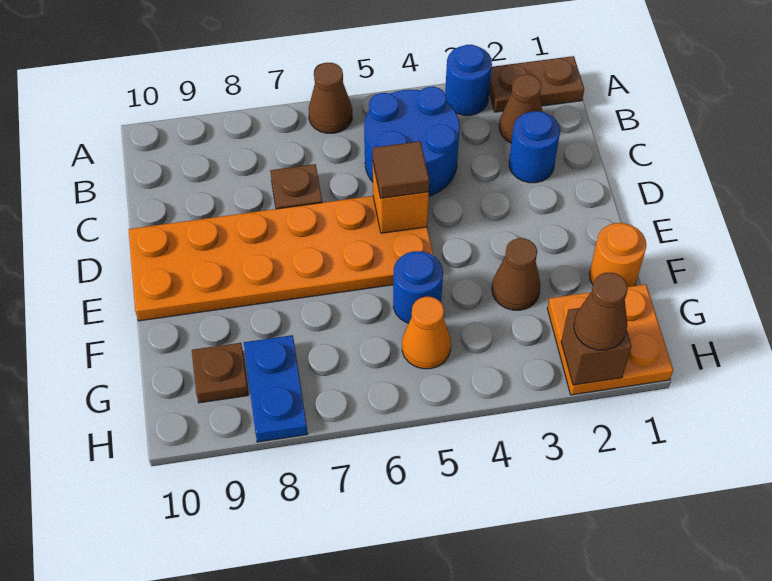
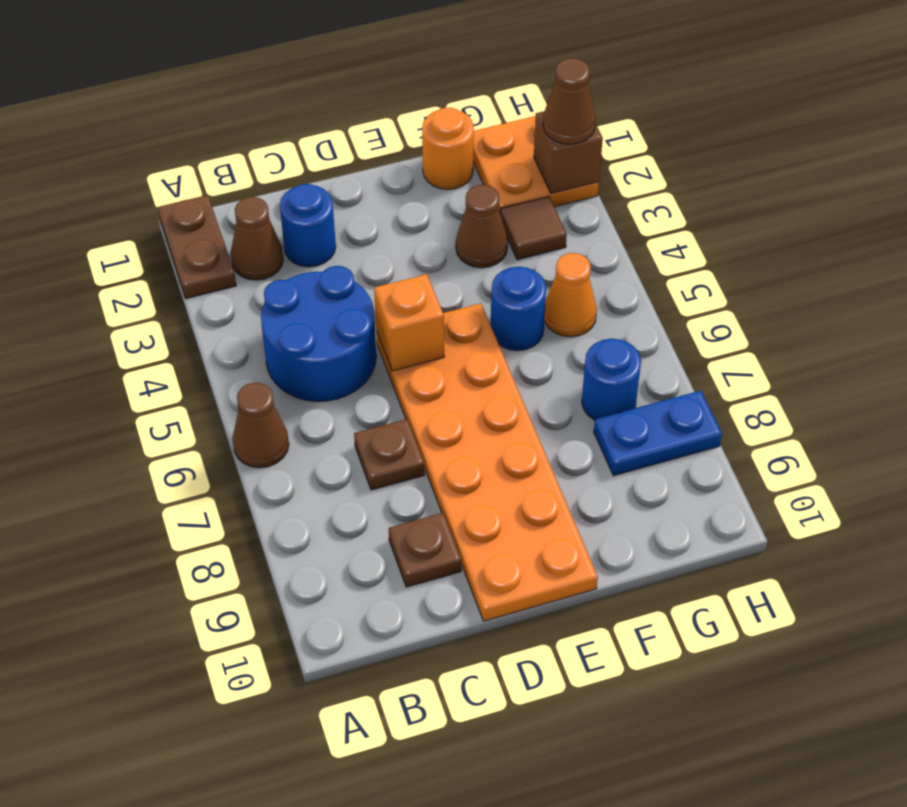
blue 1x1 round brick [445,45,492,115] -> blue 1x1 round brick moved to [582,339,641,420]
brown 1x1 tile [373,141,429,198] -> brown 1x1 tile moved to [500,197,567,260]
brown 1x1 plate [192,343,248,403] -> brown 1x1 plate moved to [389,513,461,587]

